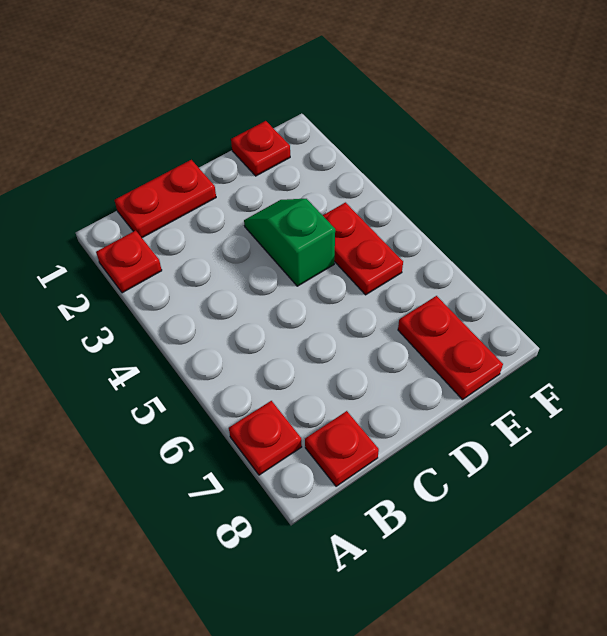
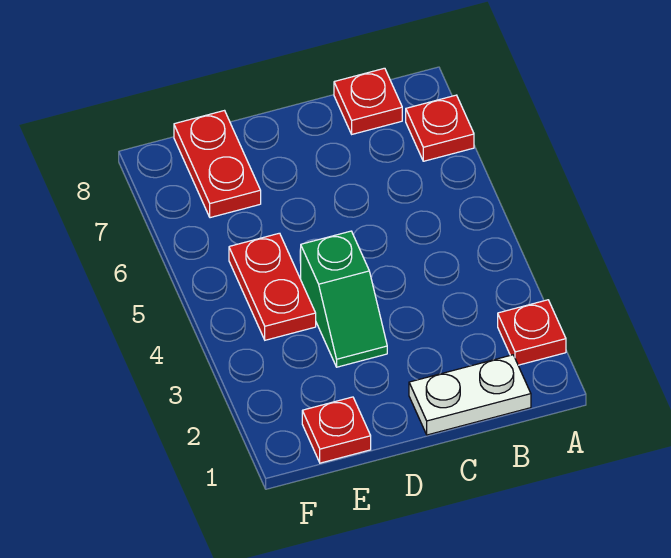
red 1x2 plate [115,160,216,238] -> white 1x2 plate [409,355,531,435]

